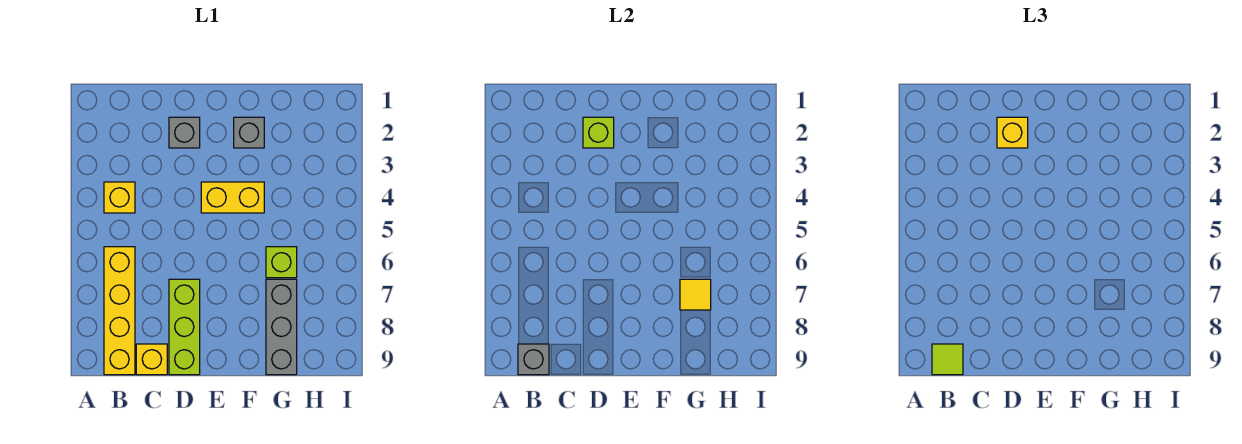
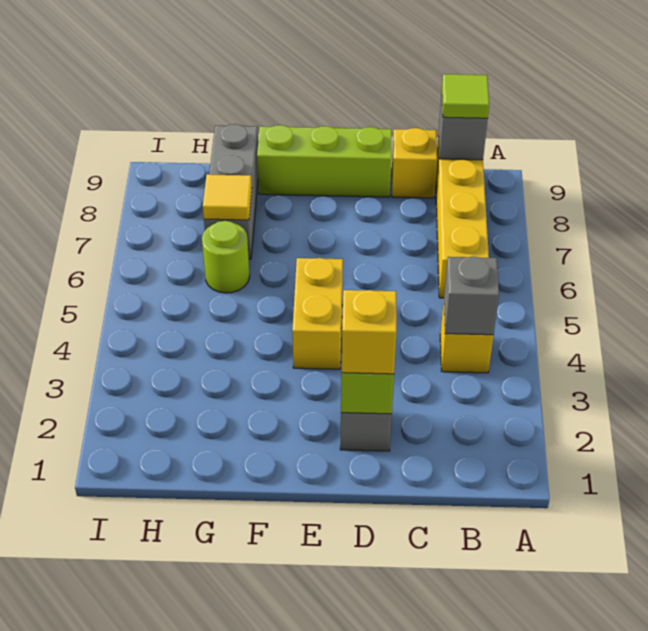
lime 1x3 brick [169,279,200,375] -> lime 1x3 brick turned to [257,125,392,197]
yellow 1x2 brick [201,182,264,213] -> yellow 1x2 brick turned to [292,258,343,369]
grey 1x1 brick [234,117,264,148] -> grey 1x1 brick moved to [444,257,499,335]
lime 1x1 brick [266,247,297,278] -> lime 1x1 round brick [202,221,250,293]

